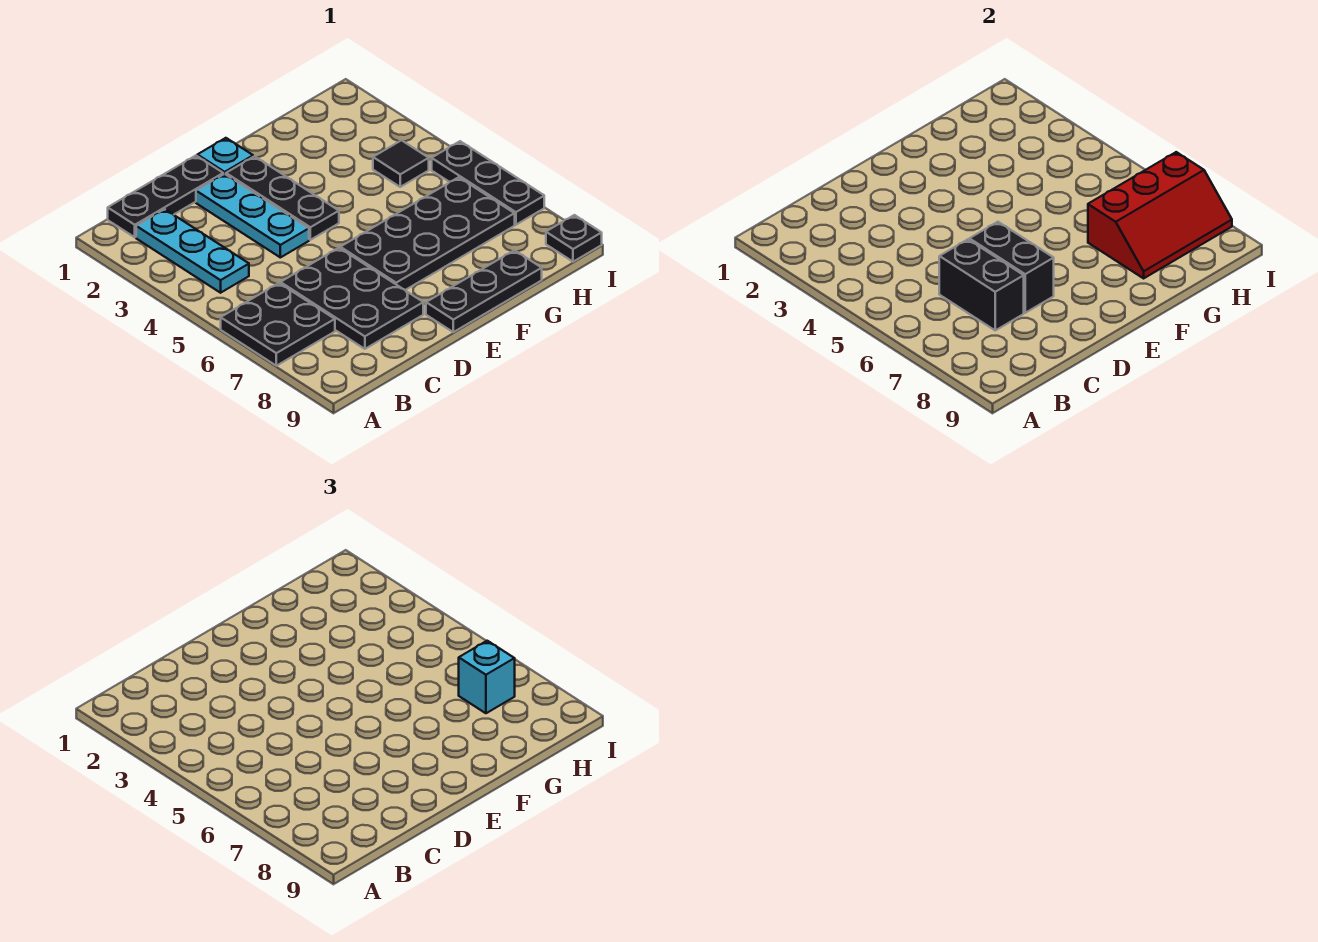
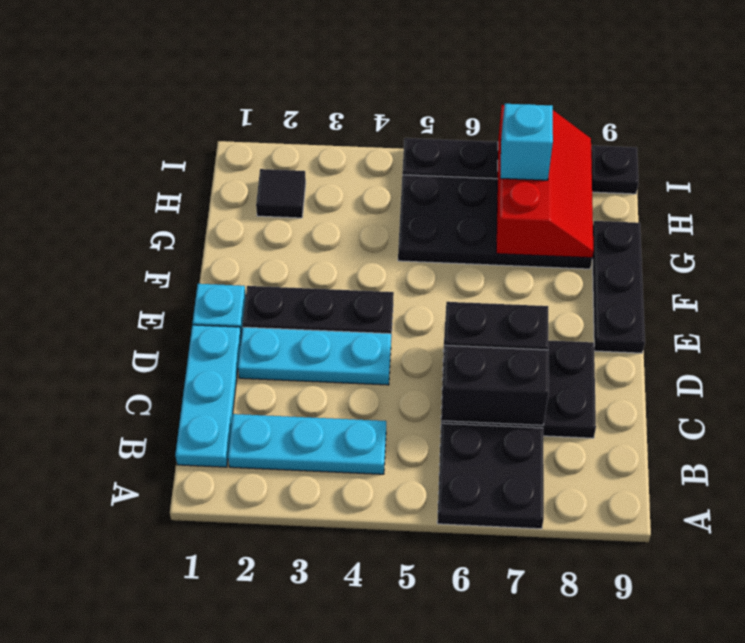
black 1x3 plate [108,156,223,237] -> cyan 1x3 plate [175,325,241,467]
black 2x4 plate [340,177,515,290] -> black 2x4 plate turned to [398,175,592,269]
black 1x1 tile [373,140,429,187] -> black 1x1 tile moved to [256,169,306,218]

